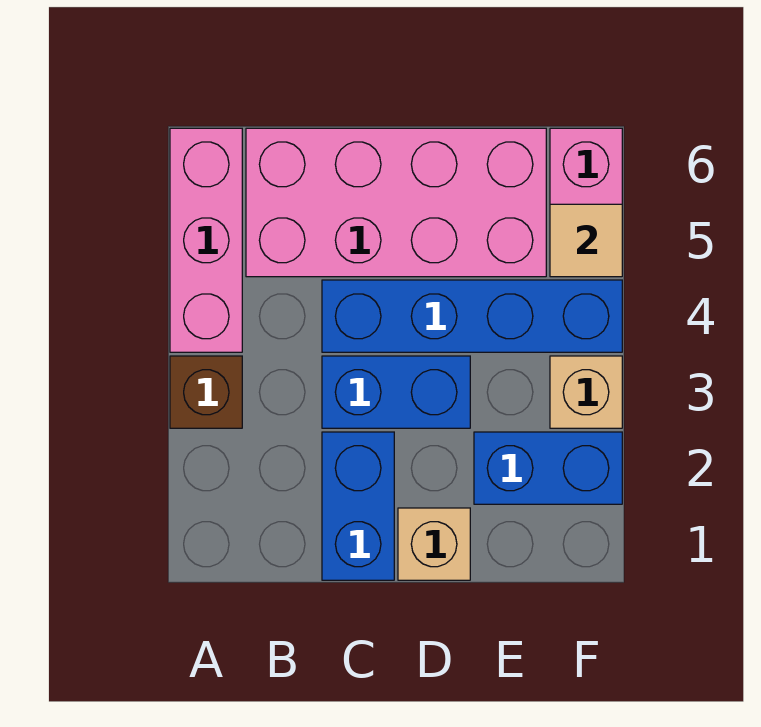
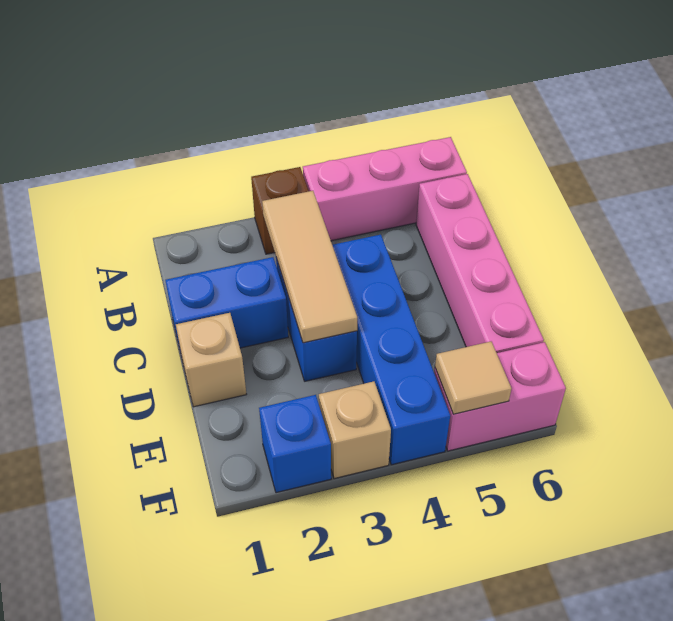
none -> tan 1x3 tile [262,191,357,343]
pink 2x4 brick [246,128,546,277] -> pink 1x4 brick [416,174,544,353]
blue 1x2 brick [474,432,622,504] -> blue 1x1 brick [259,395,331,493]

